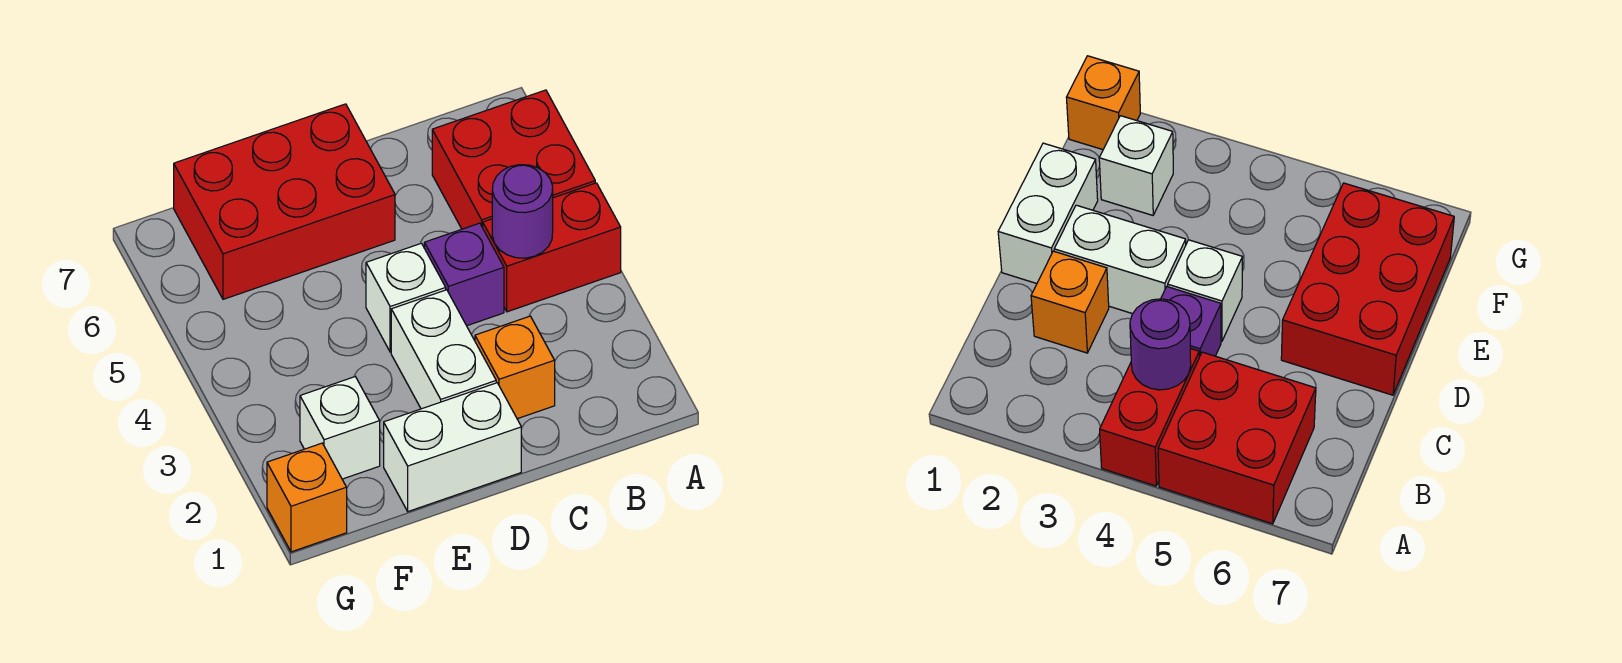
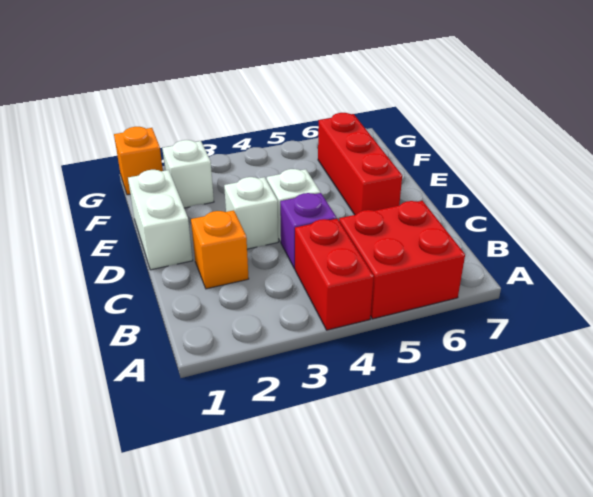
purple 1x1 round brick [492,165,553,258] -> none
white 1x2 brick [391,290,496,409] -> white 1x1 brick [224,177,278,249]
red 2x3 brick [174,104,395,299] -> red 1x3 brick [318,113,402,215]

